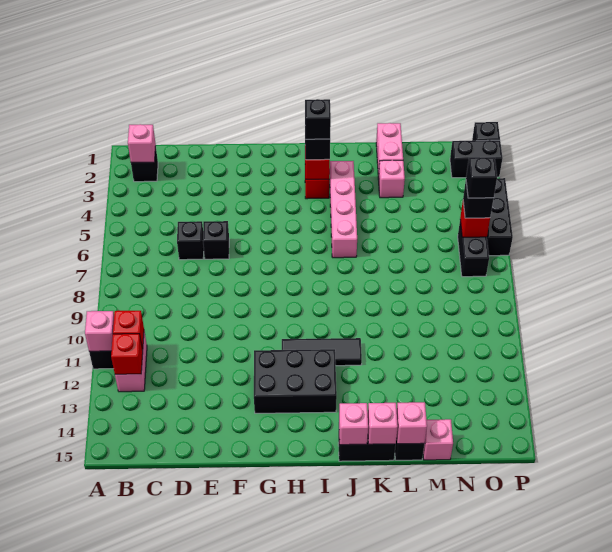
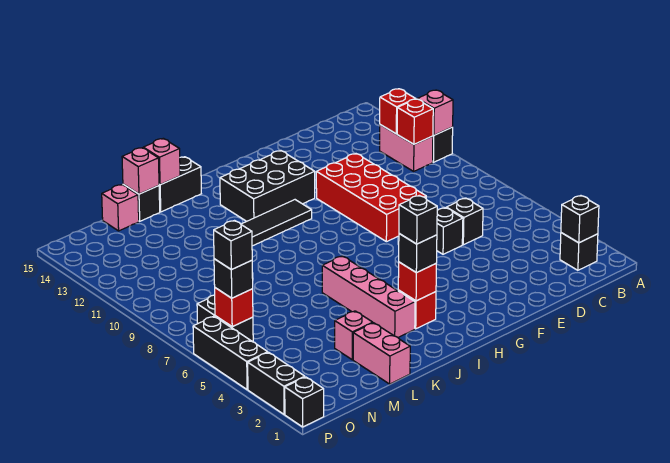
pink 1x1 brick [128,124,156,162] -> black 1x1 brick [561,196,599,243]
none -> red 2x4 brick [316,154,426,242]
pink 1x1 brick [339,403,368,445] -> none
black 1x2 brick [450,140,503,178] -> black 1x2 brick turned to [248,352,305,414]

